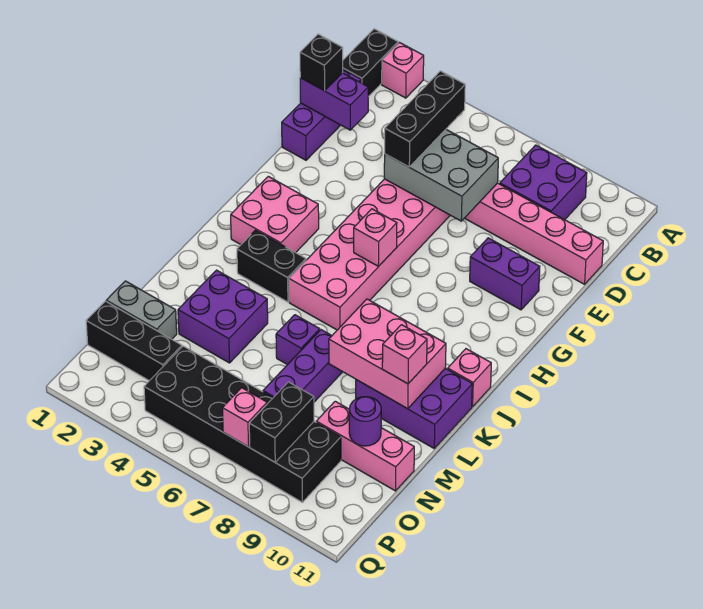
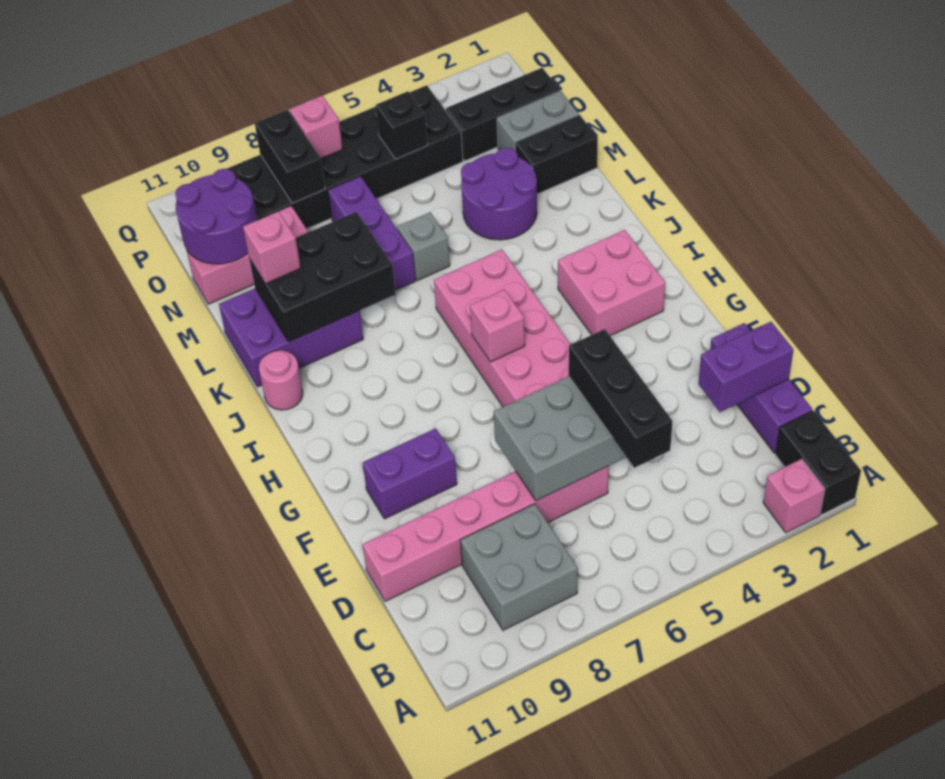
purple 2x2 brick [500,145,587,220] -> grey 2x2 brick [460,504,578,630]
black 1x1 brick [300,34,343,91] -> black 1x1 brick moved to [376,91,428,159]
black 1x2 brick [237,230,306,302] -> black 1x2 brick moved to [515,115,598,194]
pink 1x1 brick [448,349,491,407] -> pink 1x1 round brick [259,350,303,410]
pink 2x3 brick [329,299,446,409] -> black 2x3 brick [249,212,395,342]
purple 2x2 brick [178,270,268,363] -> purple 2x2 round brick [461,148,537,240]
purple 1x1 brick [276,315,320,365] -> grey 1x1 brick [397,212,450,281]
purple 1x1 round brick [349,397,381,446] -> purple 2x2 round brick [175,169,257,264]

